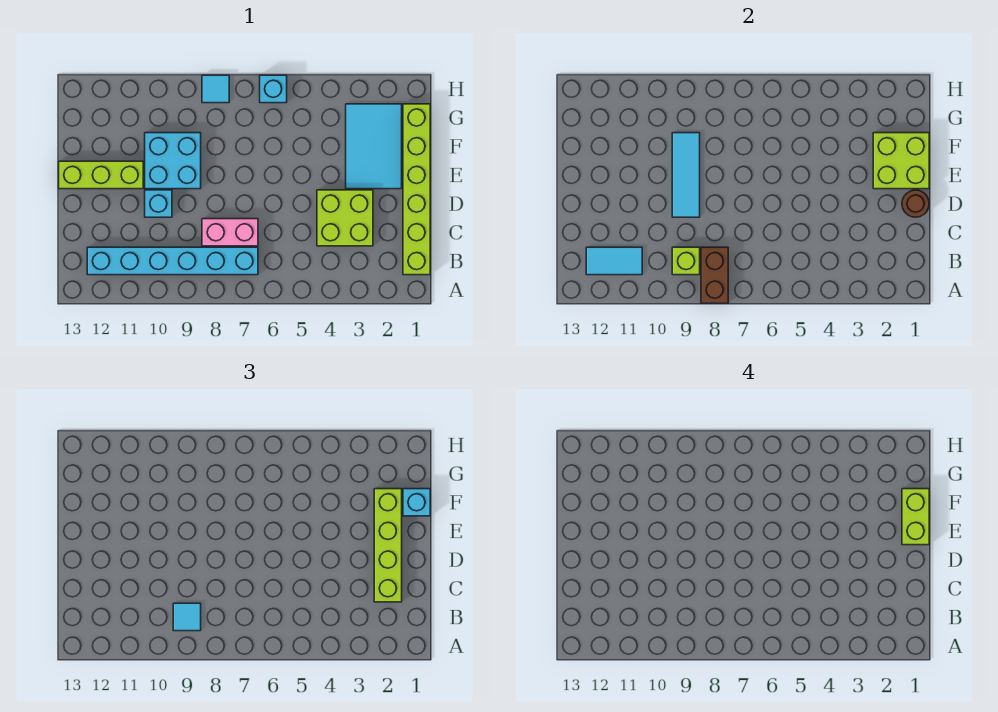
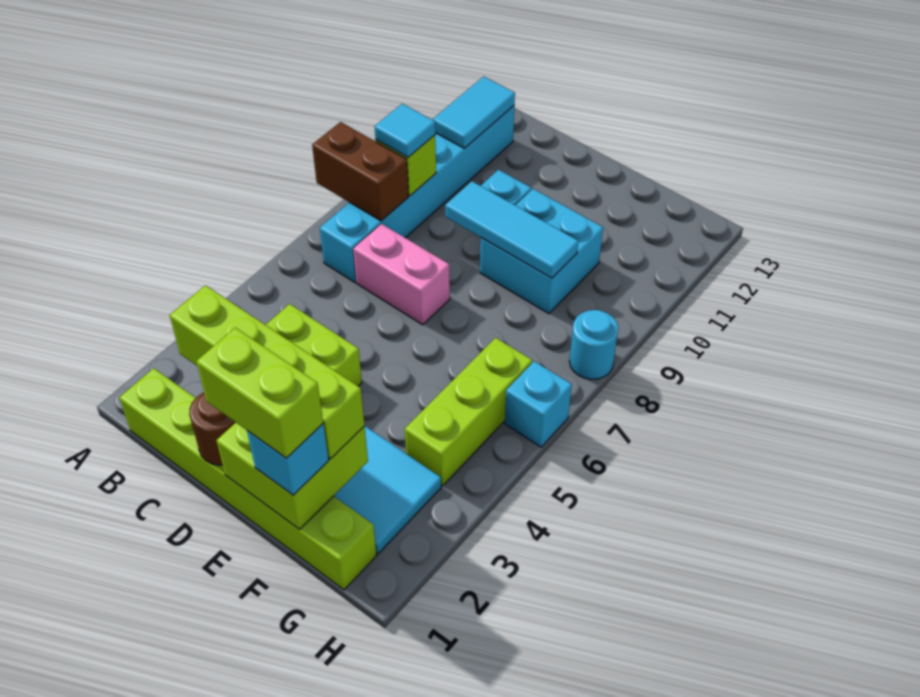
pink 1x2 brick [202,219,258,246] -> pink 1x2 brick turned to [353,224,450,325]
lime 1x3 brick [59,161,143,189] -> lime 1x3 brick moved to [405,338,532,486]
cyan 1x1 tile [202,75,229,103] -> cyan 1x1 round brick [569,310,618,379]

